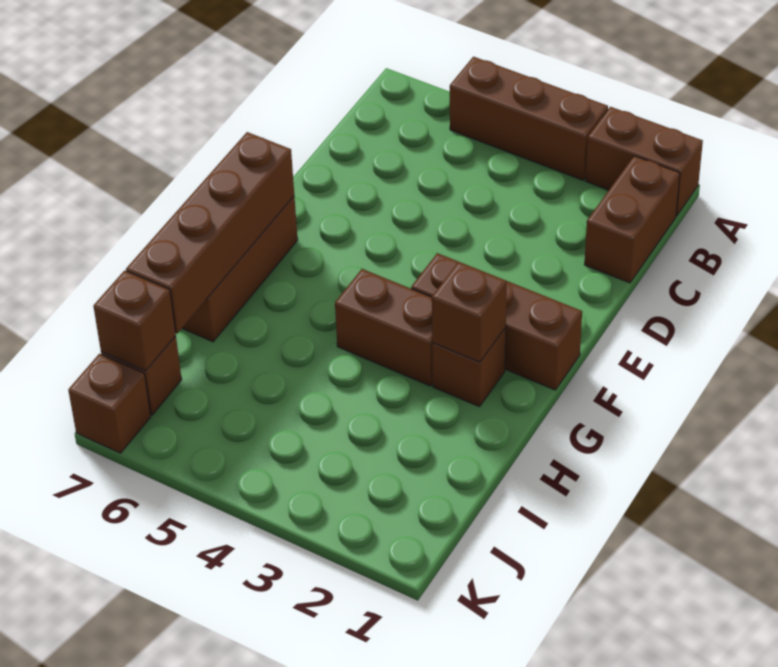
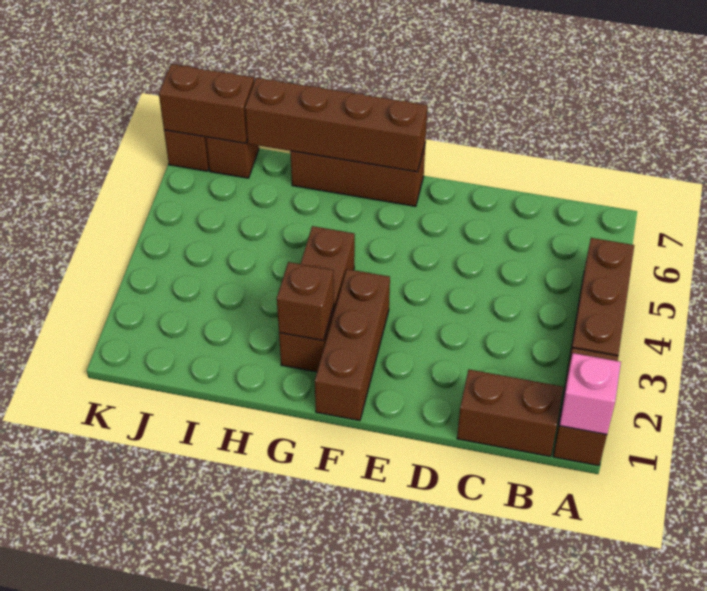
none -> pink 1x1 brick [559,353,621,434]
brown 1x1 brick [93,271,176,371] -> brown 1x2 brick [159,64,254,143]

